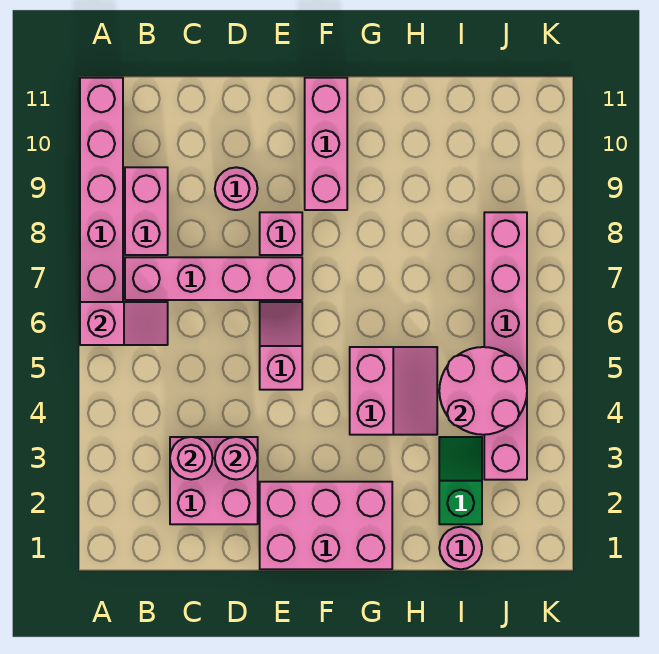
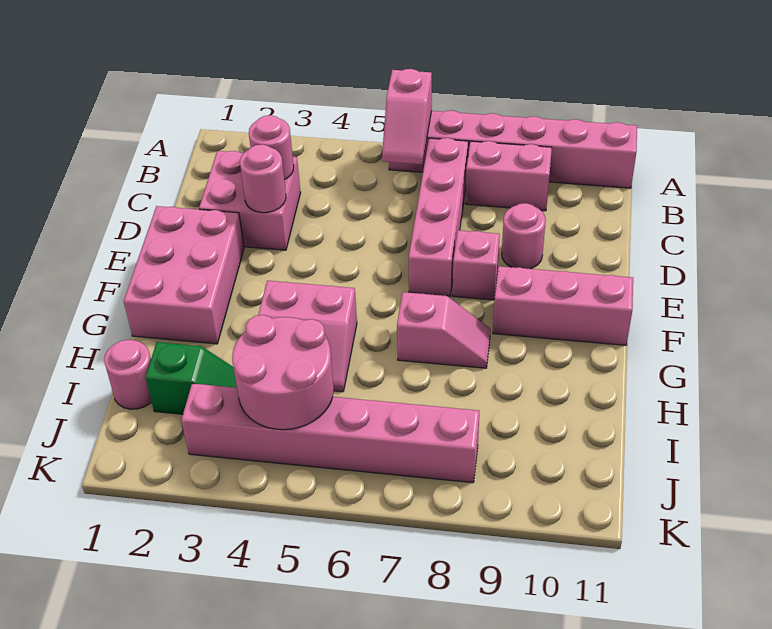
pink 1x2 slope [260,302,302,390] -> pink 1x2 slope moved to [397,292,491,368]

